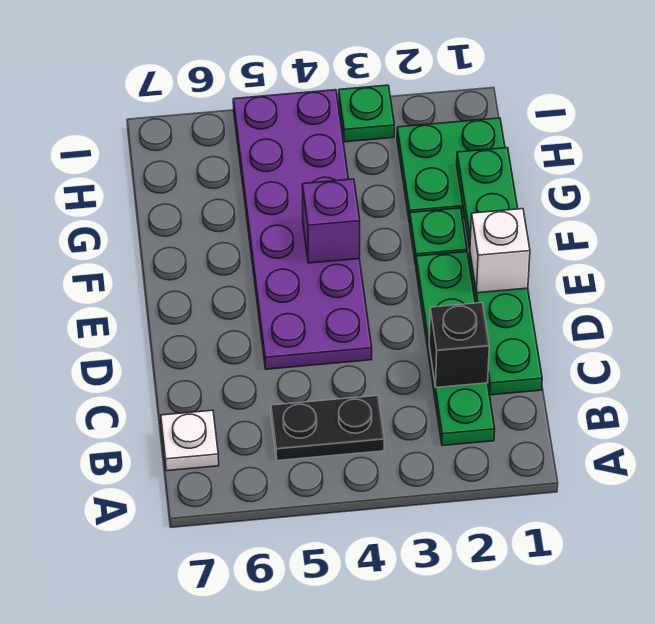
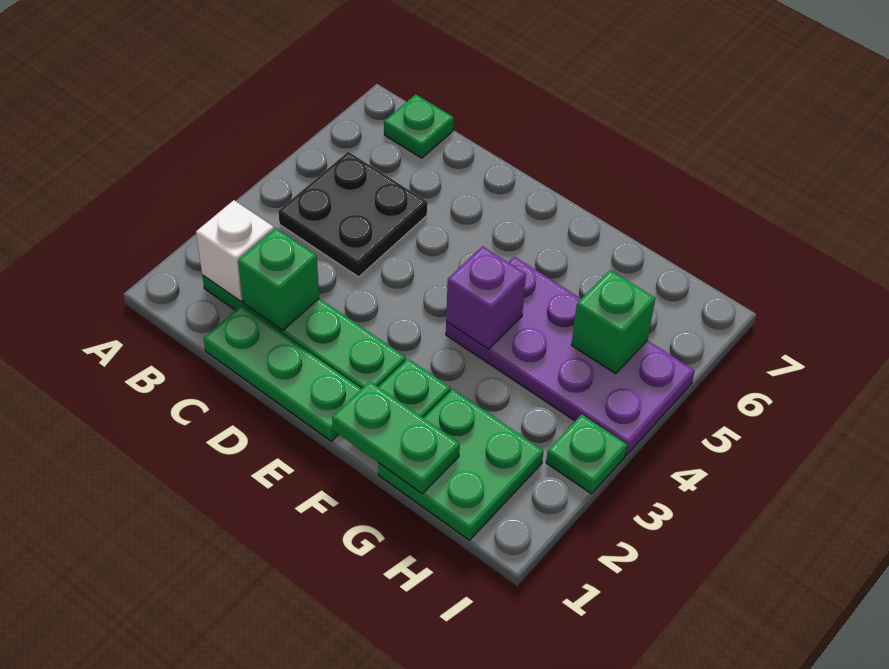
black 1x2 plate [271,395,384,461] -> black 2x2 plate [278,152,427,277]
white 1x1 plate [161,410,219,471] -> green 1x1 plate [384,94,454,158]
black 1x1 brick [429,303,489,388] -> green 1x1 brick [238,228,319,330]
purple 2x6 plate [233,90,372,369] -> purple 2x4 plate [446,257,695,455]
white 1x1 brick [470,209,530,293] -> white 1x1 brick moved to [196,200,274,301]
none -> green 1x1 brick [572,270,655,374]

